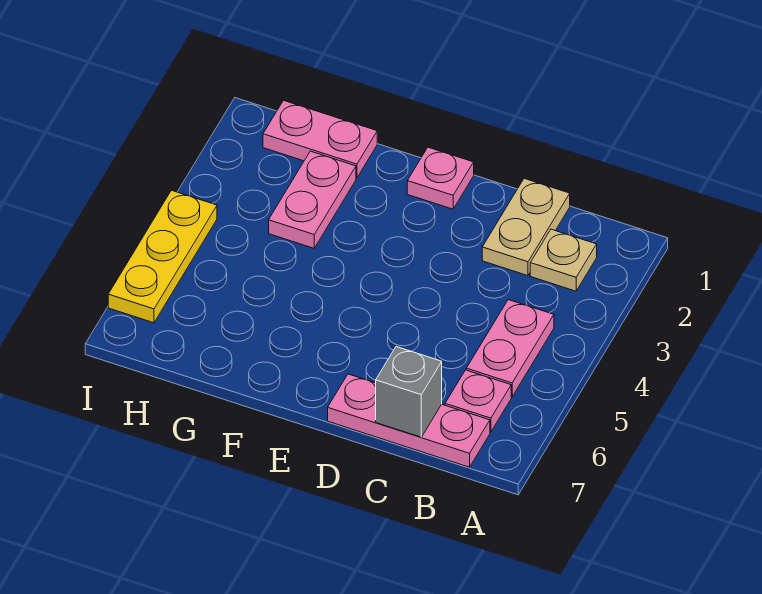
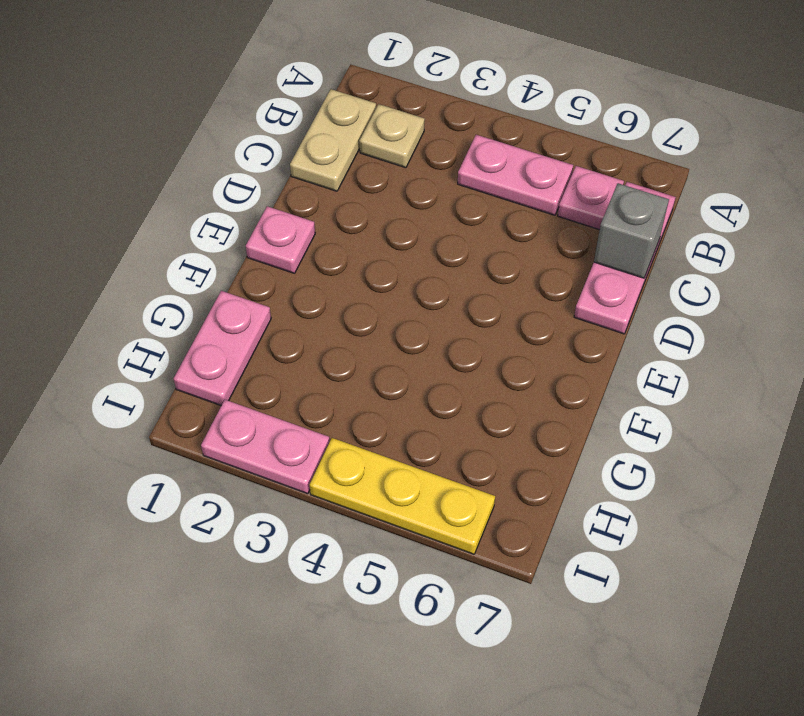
tan 1x2 plate [482,179,570,276] -> tan 1x2 plate turned to [290,89,376,191]
pink 1x2 plate [269,151,356,248] -> pink 1x2 plate moved to [201,400,330,494]

